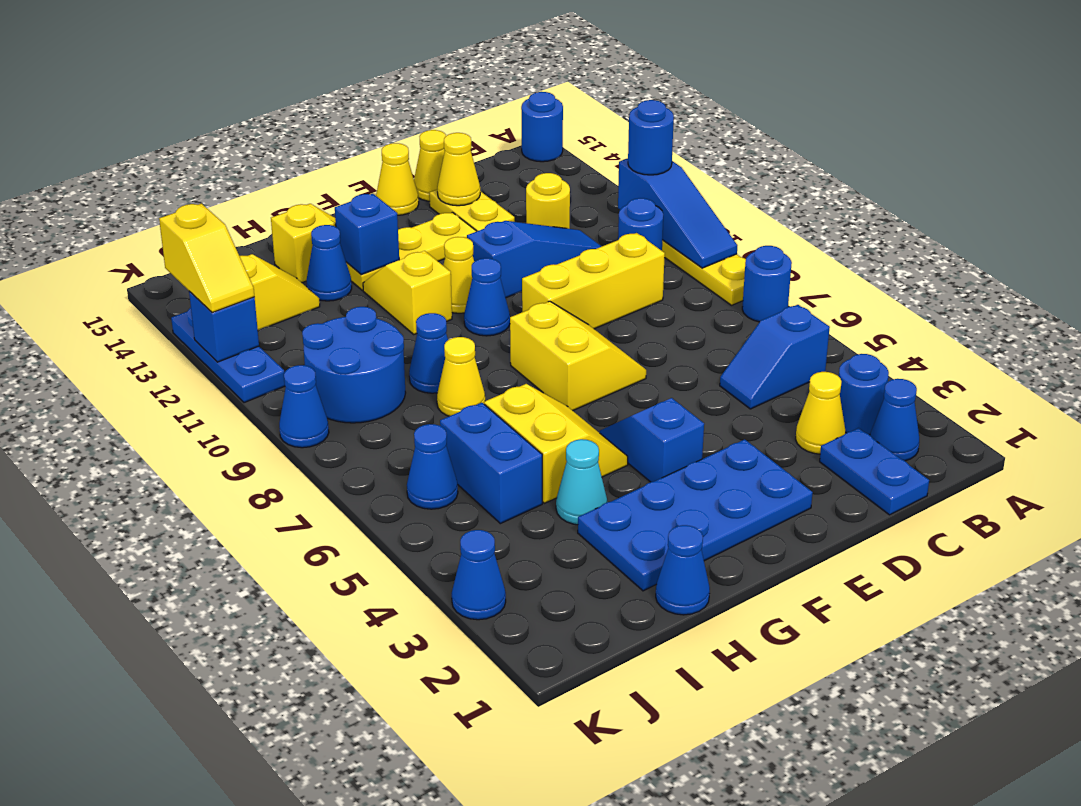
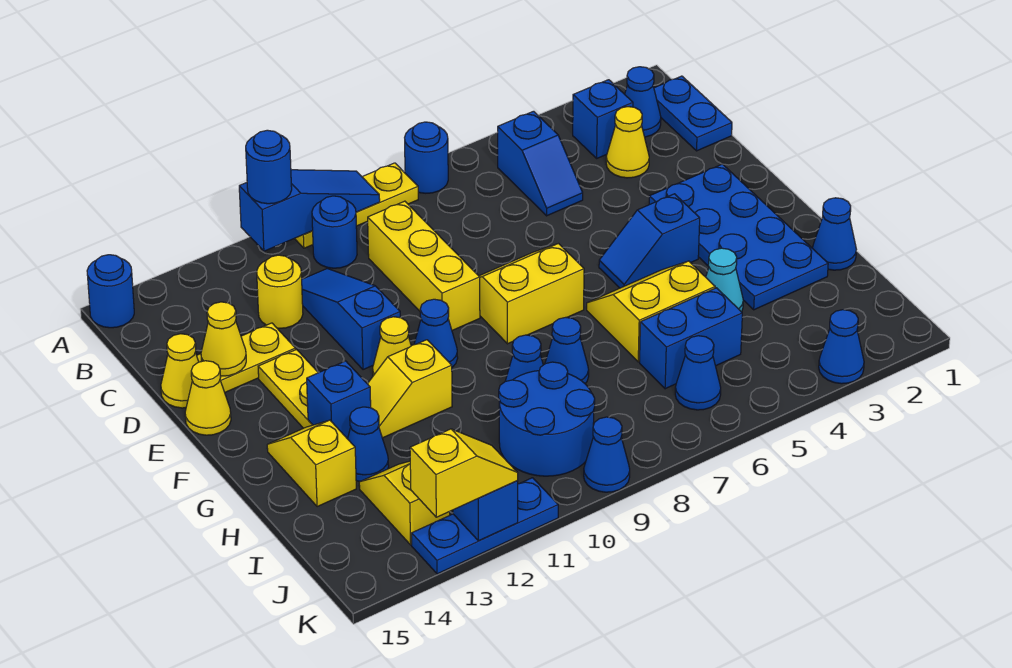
blue 1x1 round brick [839,354,889,435] -> blue 1x1 brick [573,80,633,158]
blue 1x2 plate [820,428,929,515] -> blue 1x2 plate turned to [654,76,732,151]
yellow 1x1 cone [437,337,485,416] -> blue 1x1 cone [545,317,589,384]

